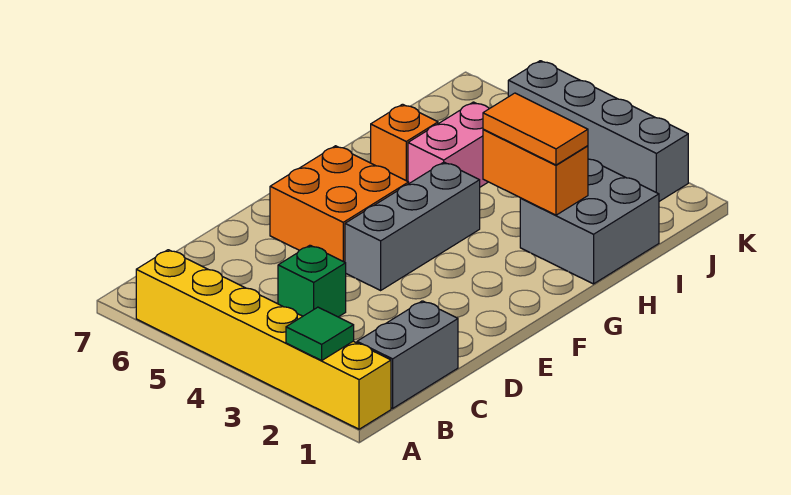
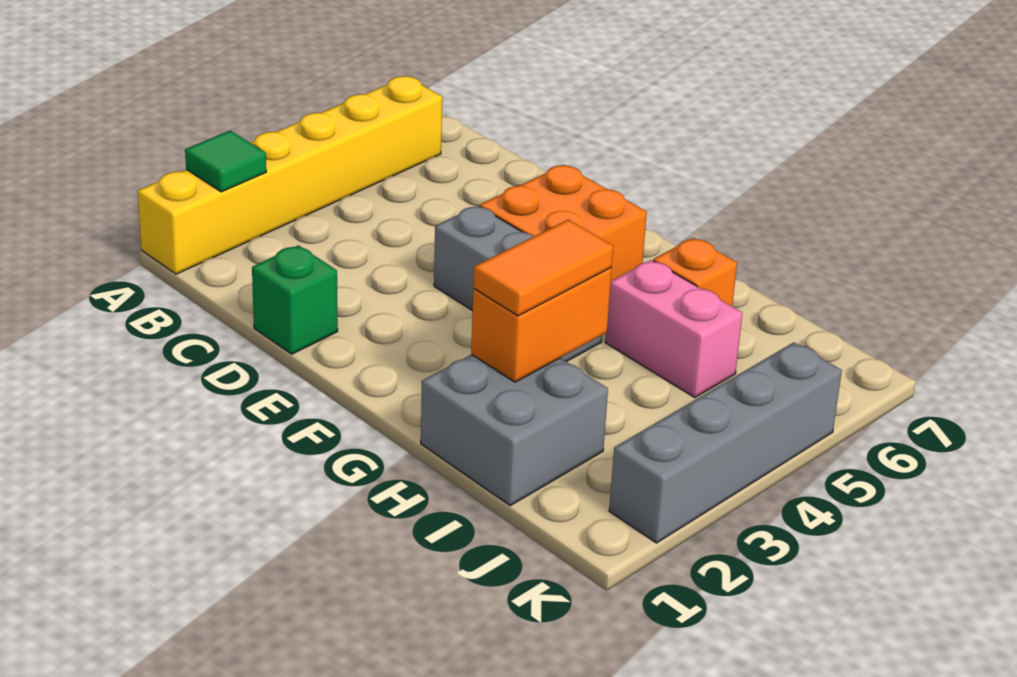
grey 1x2 brick [357,301,458,408] -> none
green 1x1 brick [278,245,346,317] -> green 1x1 brick moved to [252,245,338,354]

